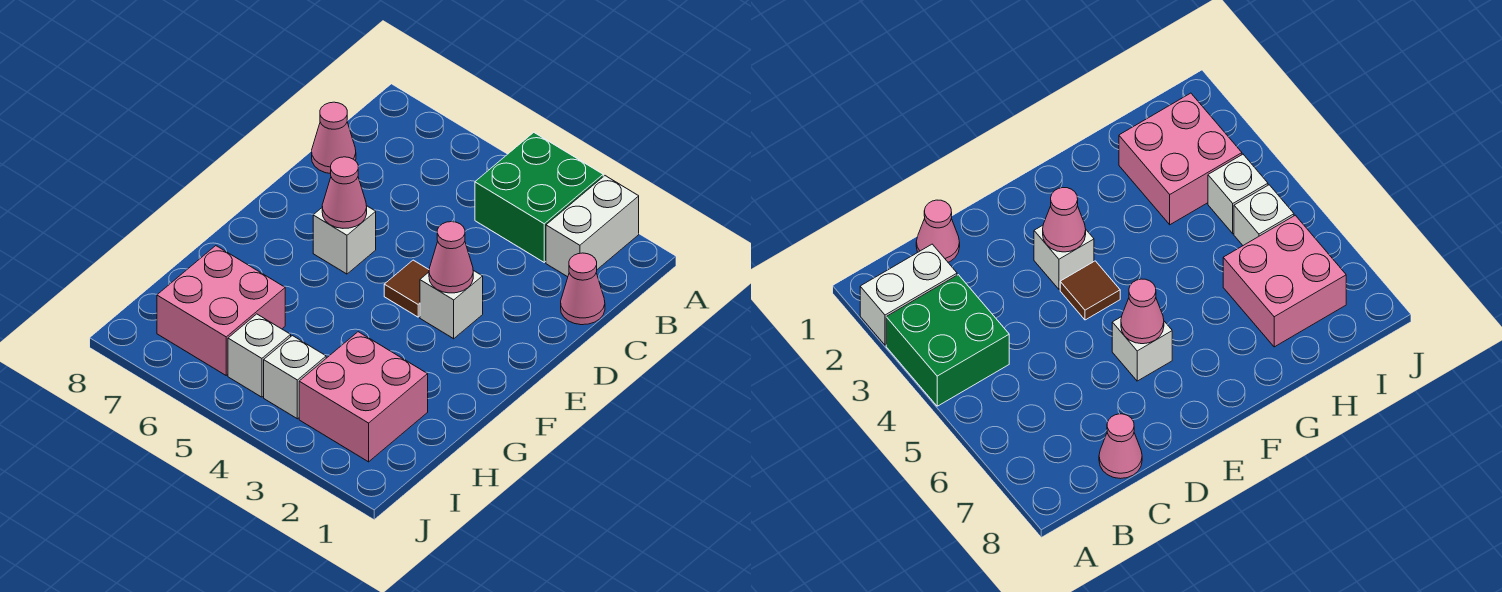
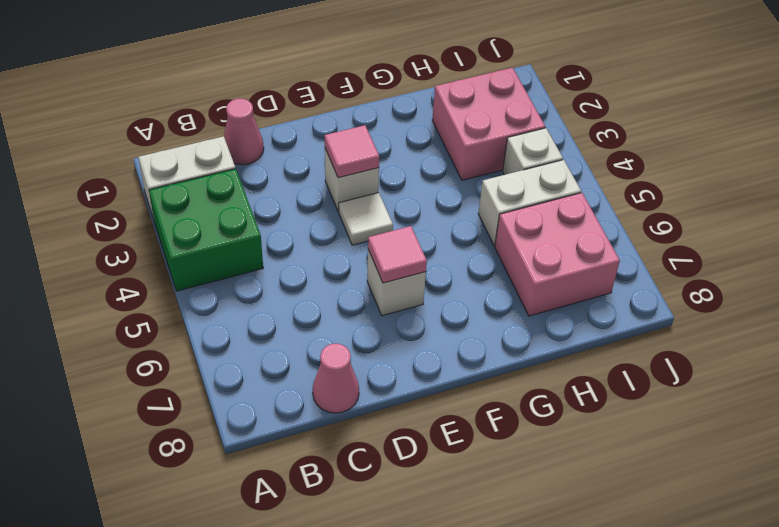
pink 1x1 cone [429,222,473,293] -> pink 1x1 tile [325,125,379,178]
brown 1x1 tile [384,260,429,317] -> white 1x1 tile [339,193,393,245]
pink 1x1 cone [322,157,367,228] -> pink 1x1 tile [368,226,427,283]
white 1x1 brick [228,314,291,397] -> white 1x2 brick [478,160,581,246]

